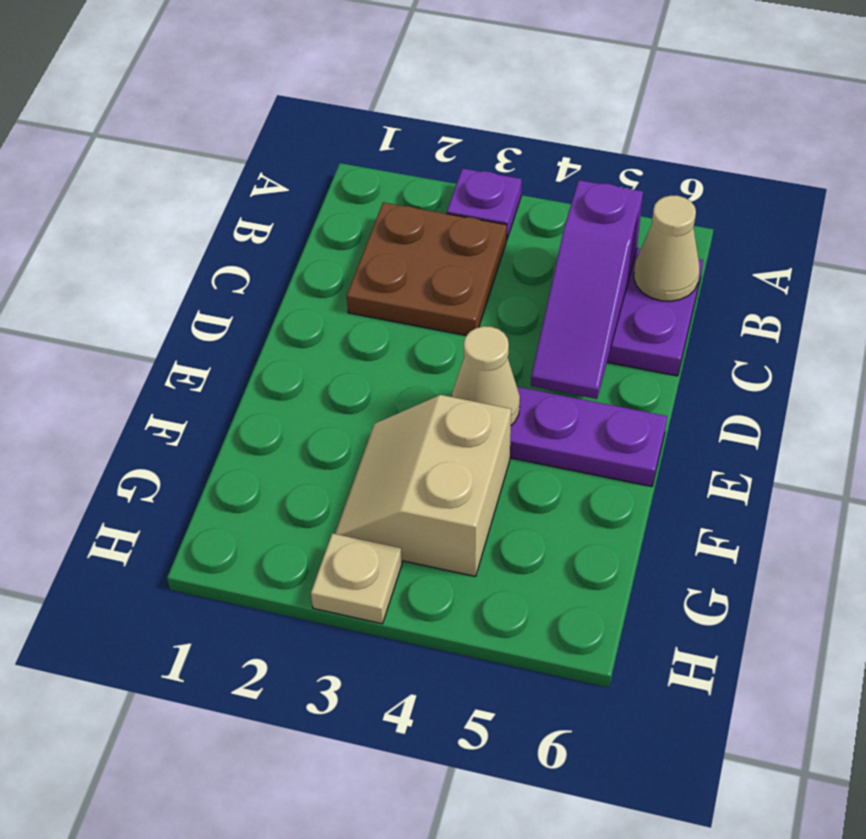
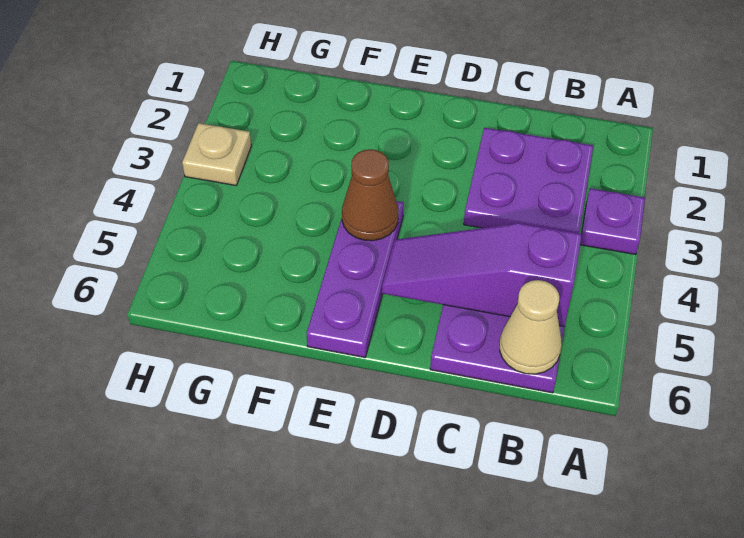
brown 2x2 plate [347,202,507,336] -> purple 2x2 plate [464,128,593,233]
tan 1x1 cone [452,326,520,425] -> brown 1x1 cone [342,149,399,241]
tan 2x2 slope [335,395,511,576] -> none

